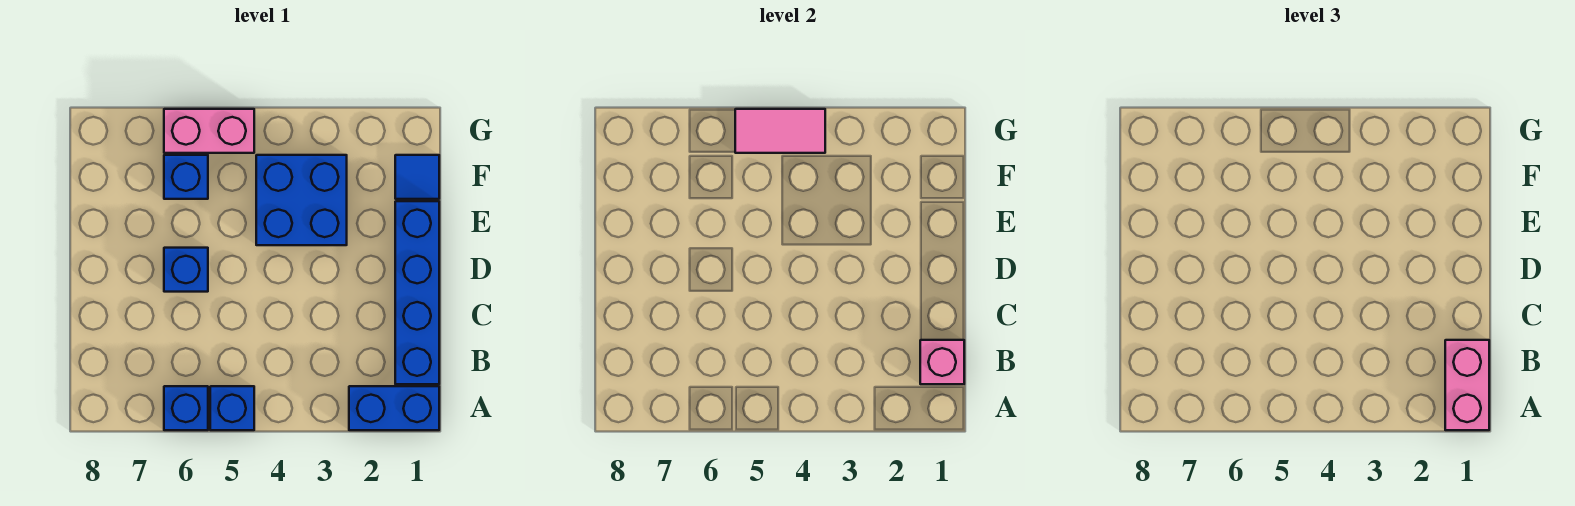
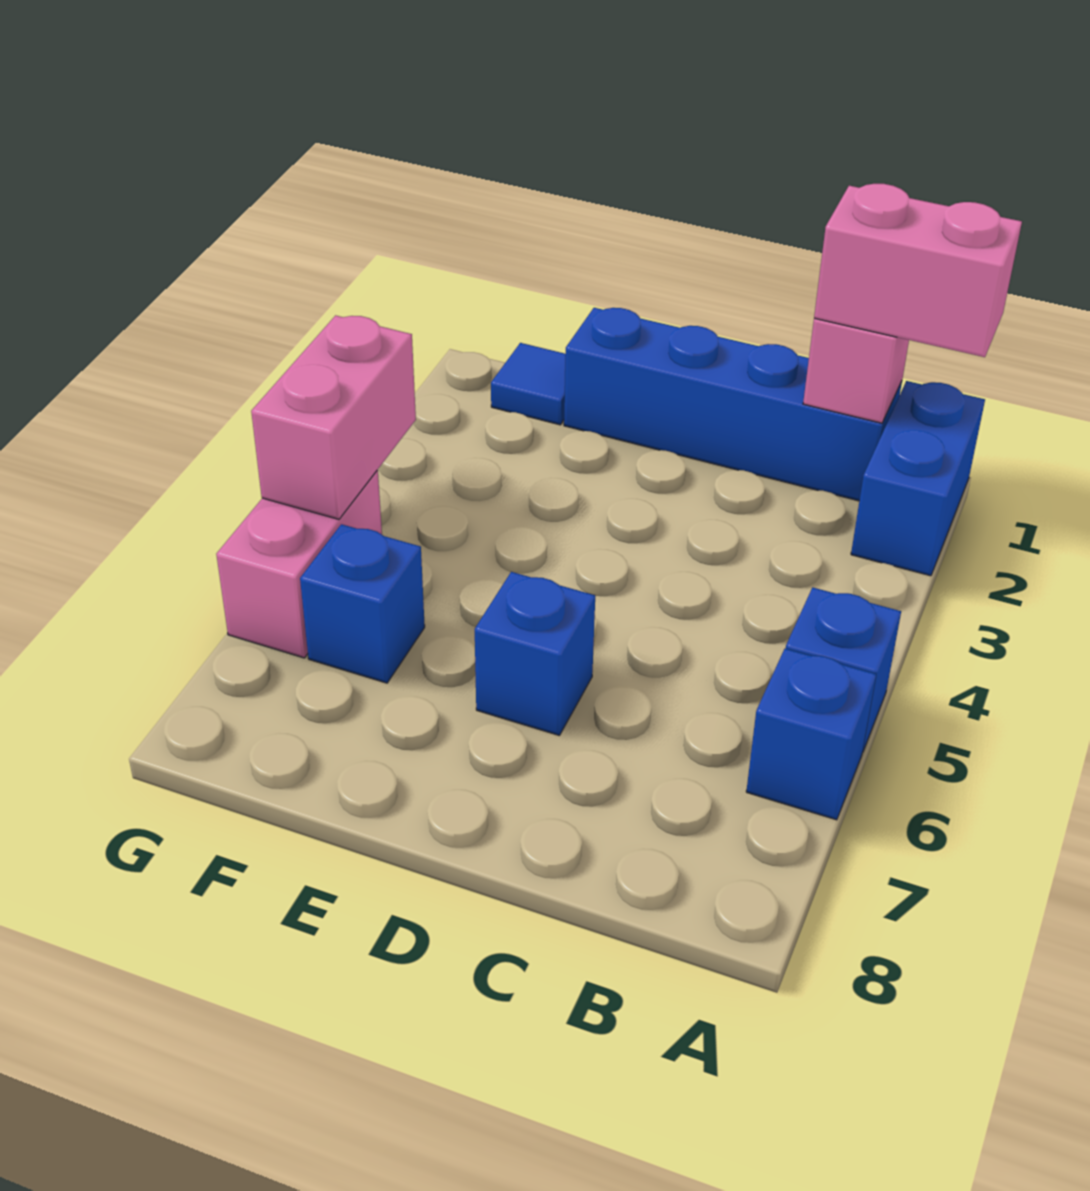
blue 2x2 brick [256,155,347,245] -> none
pink 1x2 tile [735,109,825,153] -> pink 1x2 brick [251,315,416,519]

